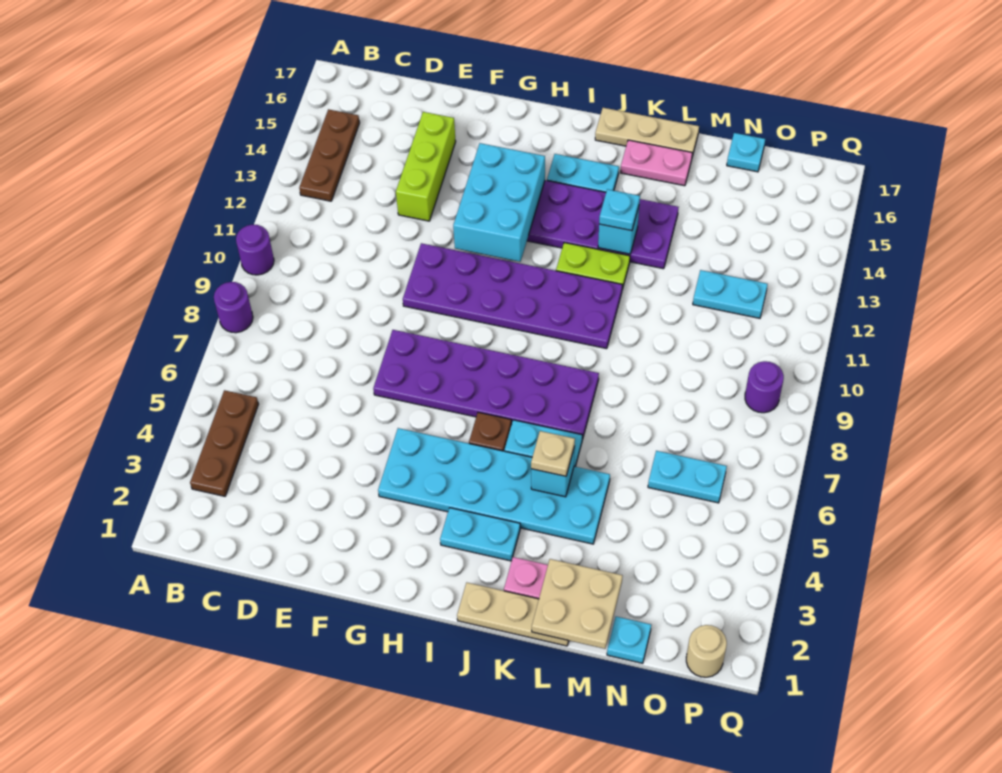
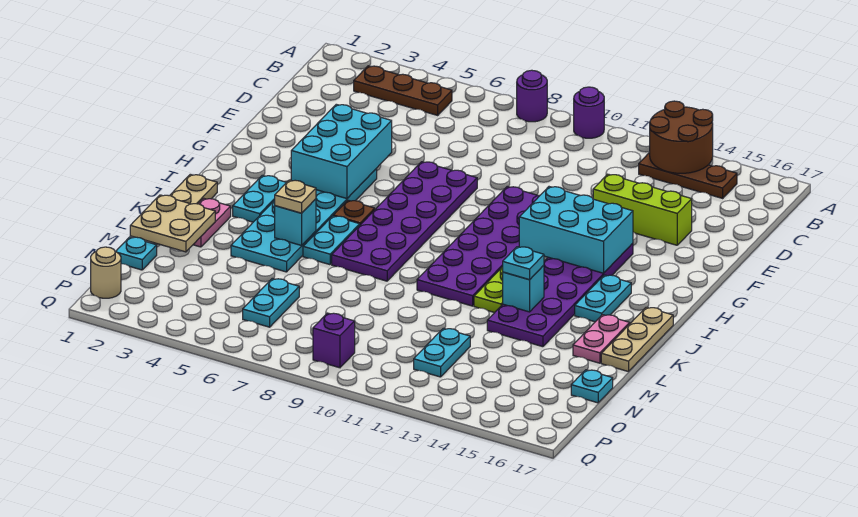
none -> brown 2x2 round brick [650,101,713,173]
none -> cyan 2x3 brick [291,104,392,199]
purple 1x1 round brick [745,361,784,413] -> purple 1x1 brick [313,313,355,368]

